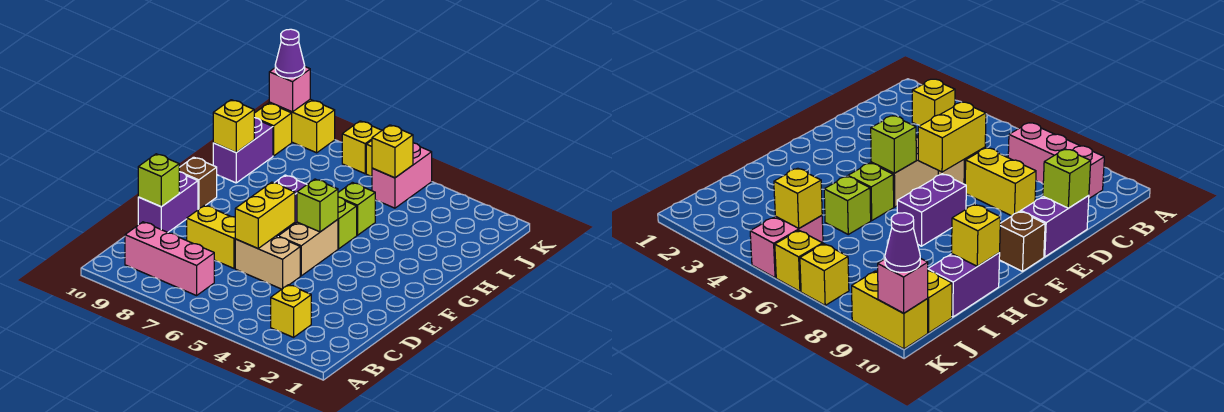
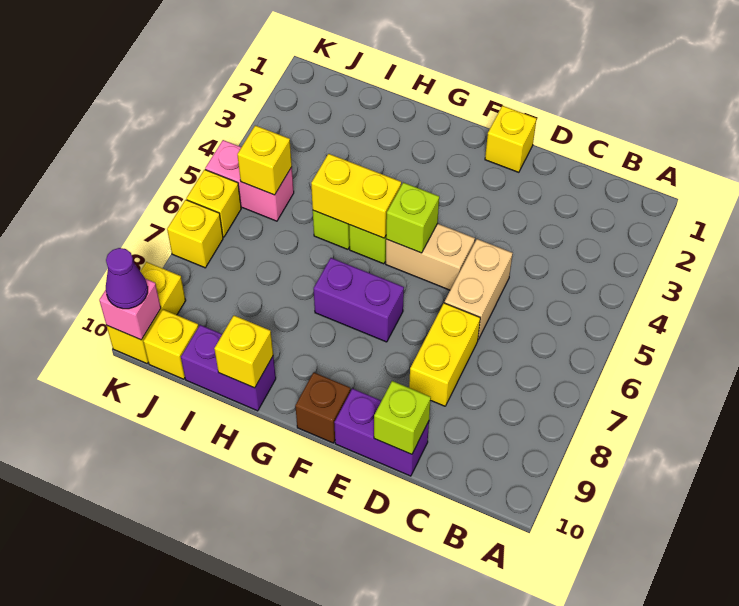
yellow 1x1 brick [271,285,311,337] -> yellow 1x1 brick moved to [485,106,537,172]
pink 1x3 brick [125,222,215,296] -> none
yellow 1x2 brick [235,182,295,248] -> yellow 1x2 brick moved to [311,154,401,238]

